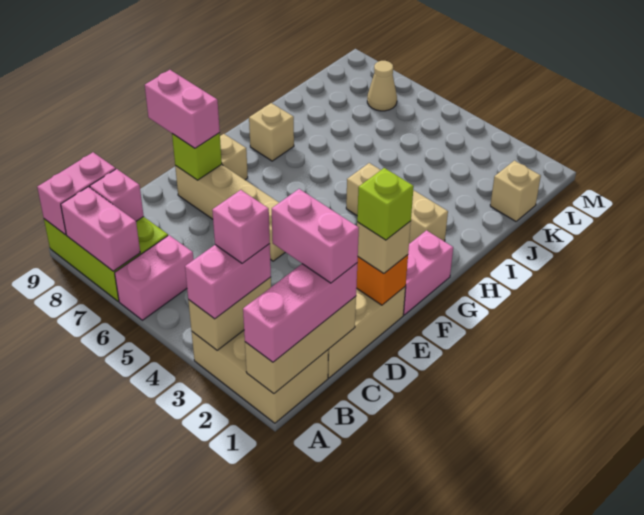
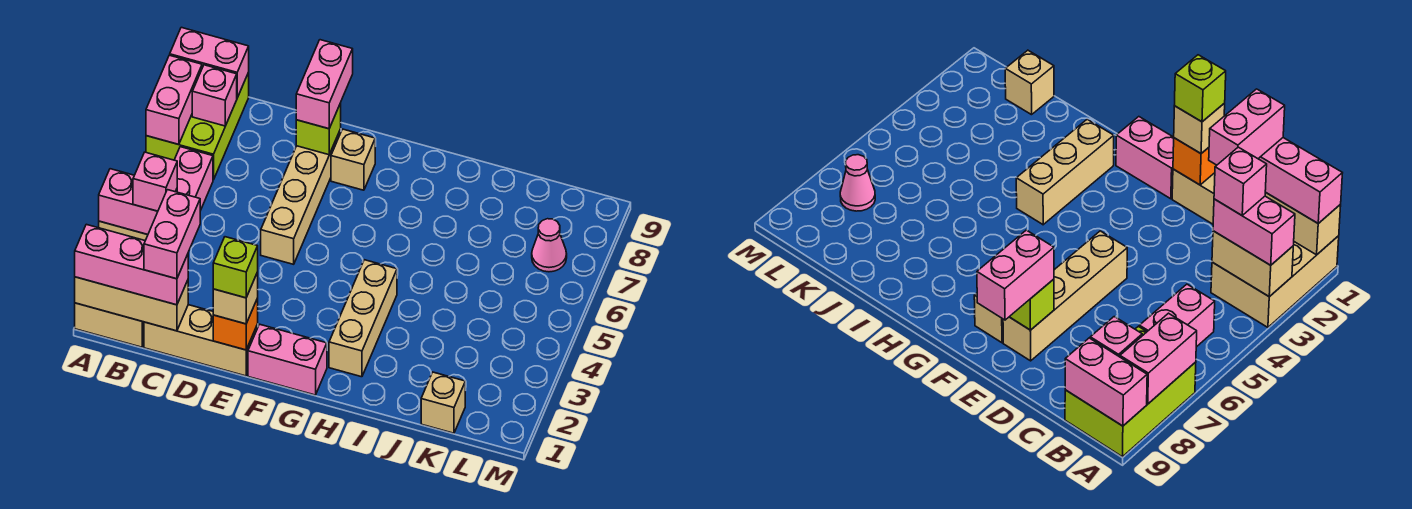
pink 1x2 brick [115,235,194,320] -> pink 1x2 brick turned to [175,147,213,211]
tan 1x1 brick [249,103,294,161] -> none
tan 1x1 cone [367,61,397,111] -> pink 1x1 cone [532,219,567,272]

